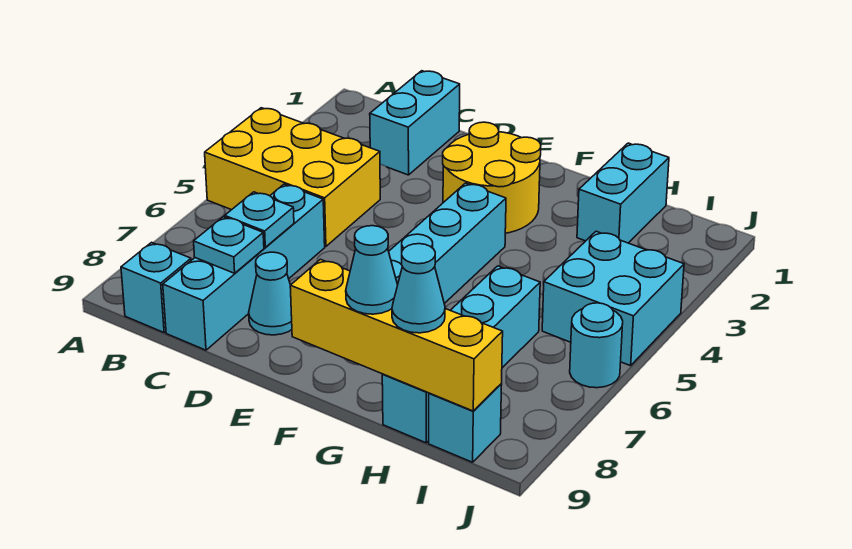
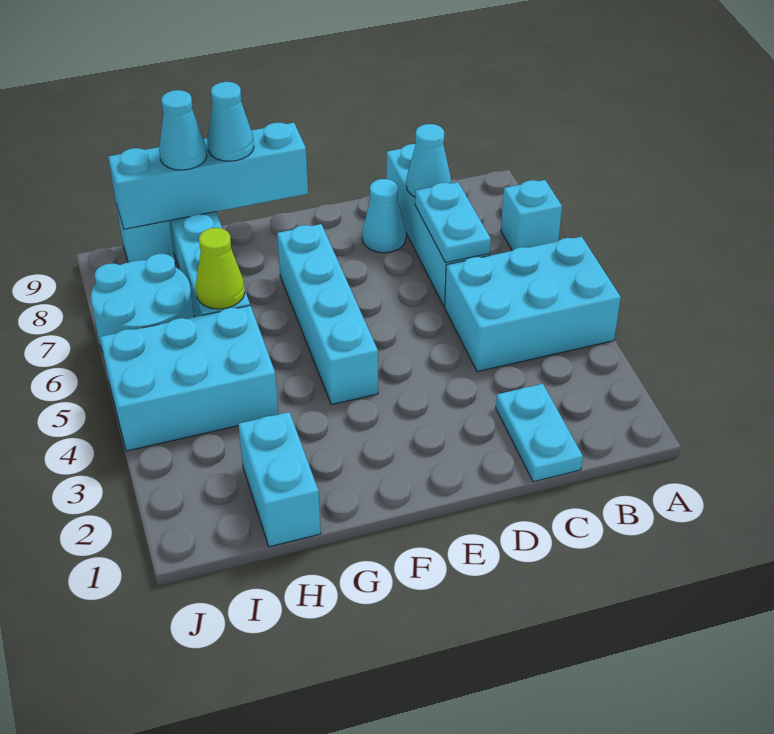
yellow 2x3 brick [205,108,380,246] -> cyan 2x3 brick [445,236,621,372]
cyan 1x1 brick [121,242,191,332] -> cyan 1x1 brick moved to [501,180,562,250]
cyan 1x2 brick [370,71,460,175] -> cyan 1x2 plate [496,384,583,482]
cyan 1x1 plate [225,192,294,247] -> cyan 1x2 plate [415,182,491,262]
cyan 1x1 plate [194,217,264,273] -> cyan 1x1 cone [406,124,451,197]
yellow 2x2 round brick [443,122,541,233] -> none
yellow 1x4 brick [290,259,503,411] -> cyan 1x4 brick [108,123,308,229]
none -> lime 1x1 cone [196,228,245,309]
cyan 2x2 brick [542,231,684,366] -> cyan 2x3 brick [100,306,278,451]
cyan 1x1 round brick [570,303,623,388] -> cyan 2x2 round brick [91,254,194,352]

